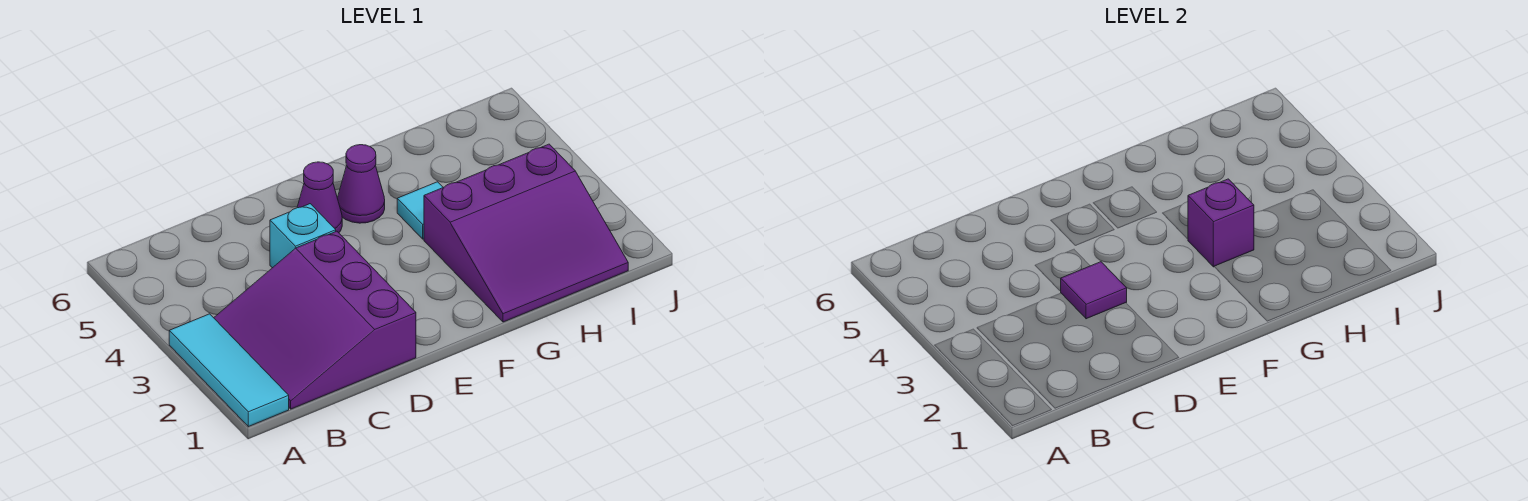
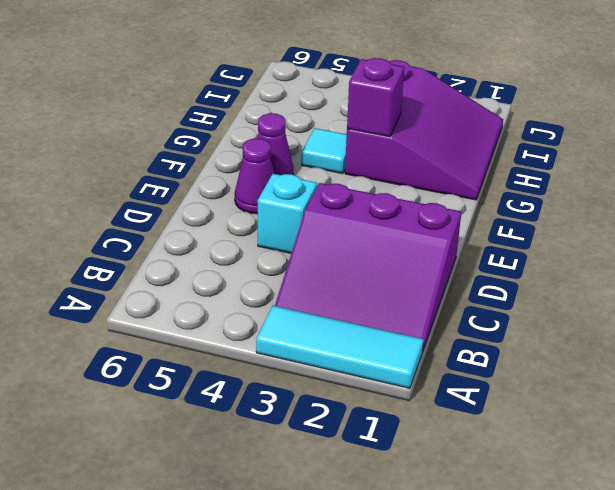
purple 1x1 tile [1061,262,1127,319] -> none

